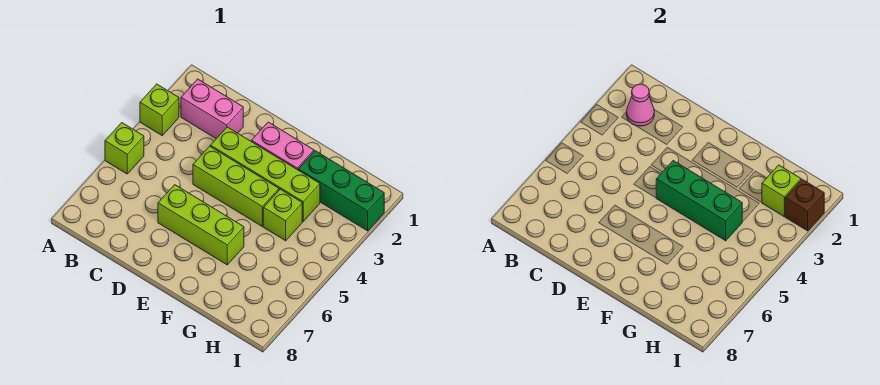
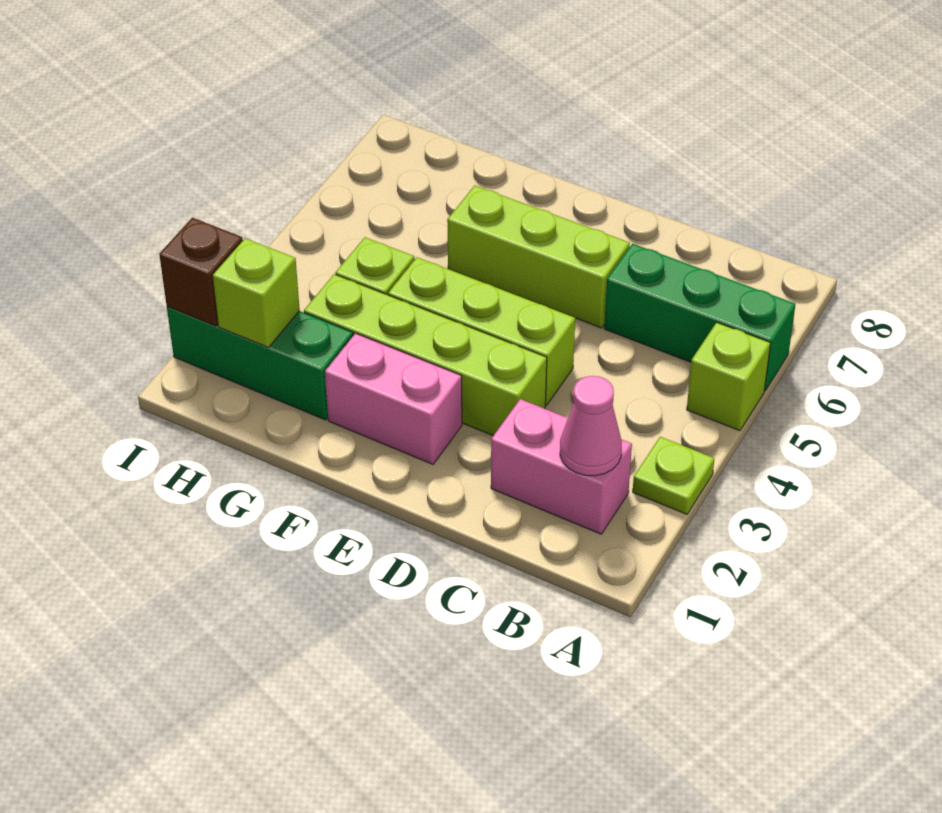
lime 1x1 brick [140,84,179,135] -> lime 1x1 plate [633,437,714,514]
green 1x3 brick [656,161,742,241] -> green 1x3 brick moved to [604,244,795,391]

